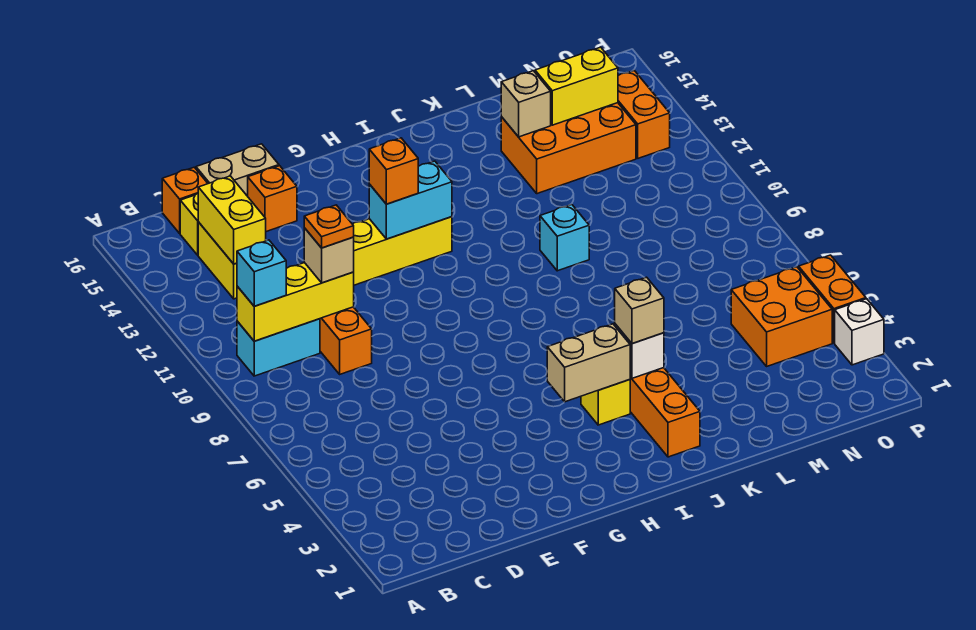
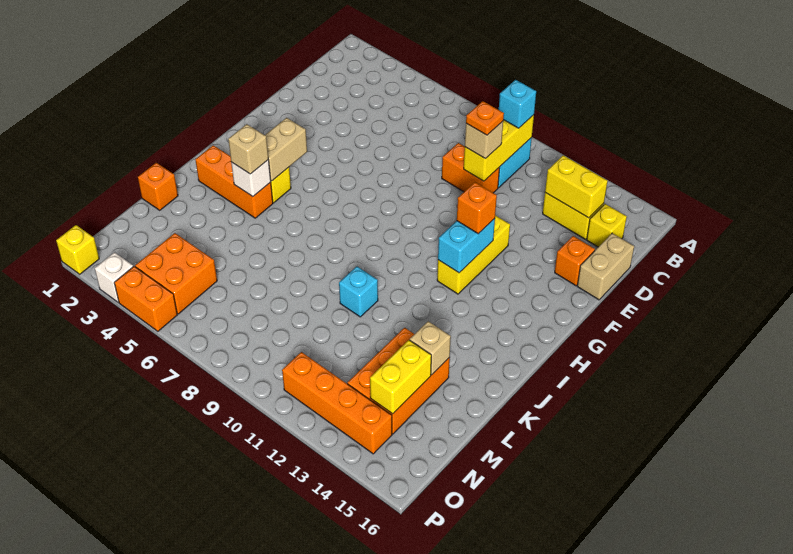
orange 1x1 brick [162,167,208,233] -> orange 1x1 brick moved to [138,163,178,210]
orange 1x2 brick [618,71,670,158] -> orange 1x4 brick [282,352,392,454]
none -> yellow 1x1 brick [56,225,99,274]

